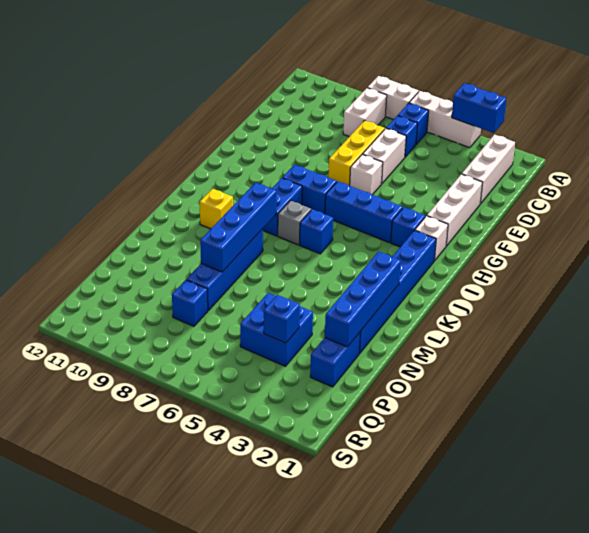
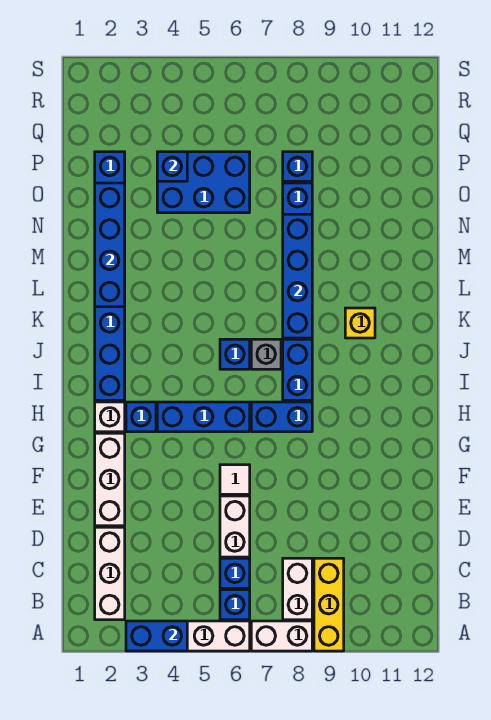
yellow 1x3 brick [328,120,385,186] -> yellow 1x3 brick moved to [314,558,344,651]
white 1x1 brick [350,154,383,195] -> white 1x1 tile [220,465,250,494]
blue 2x2 brick [240,293,313,366] -> blue 2x3 brick [157,152,250,213]

